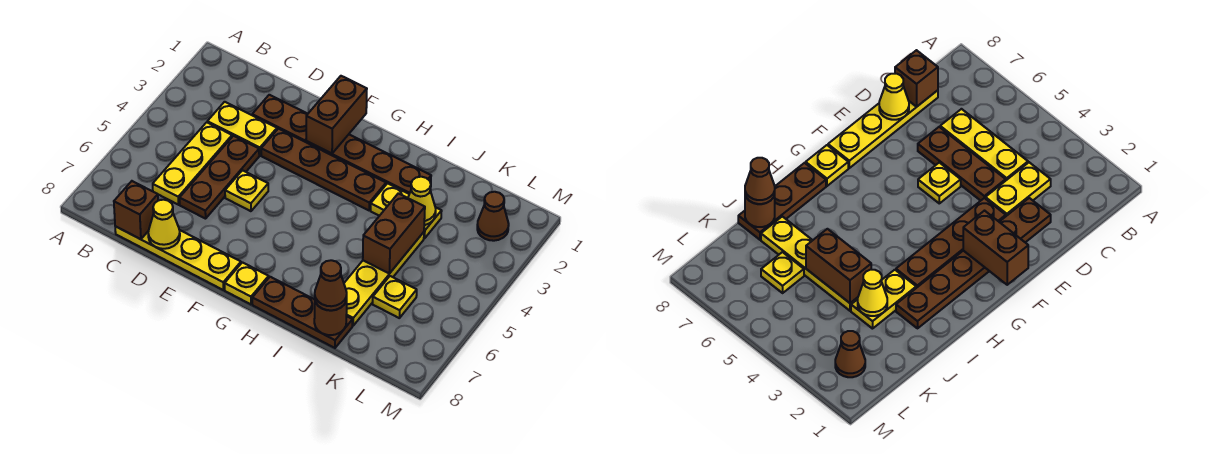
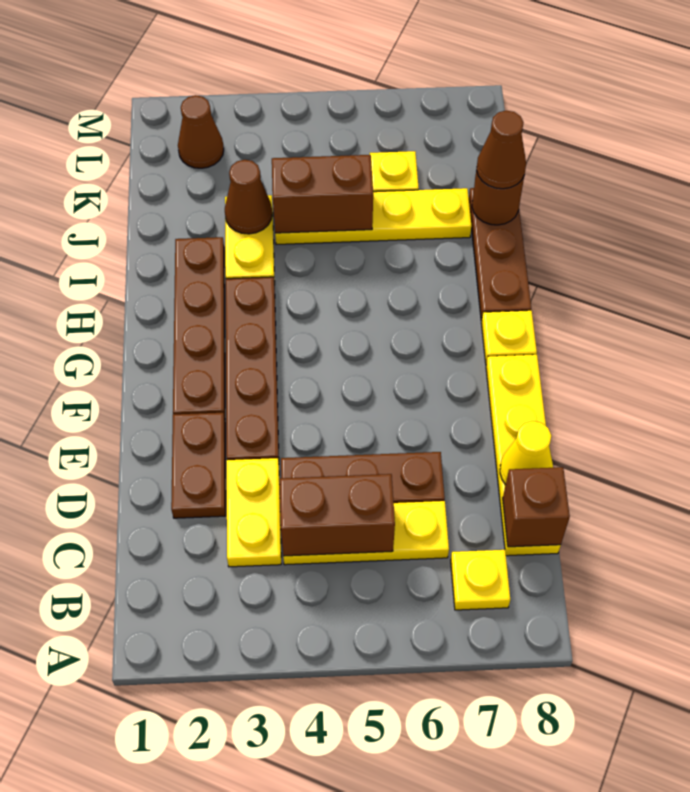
yellow 1x1 plate [225,170,268,211] -> yellow 1x1 plate moved to [451,550,510,610]
brown 1x2 brick [306,76,367,154] -> brown 1x2 brick moved to [280,474,395,556]
yellow 1x1 cone [408,177,436,225] -> brown 1x1 cone [225,160,272,234]

